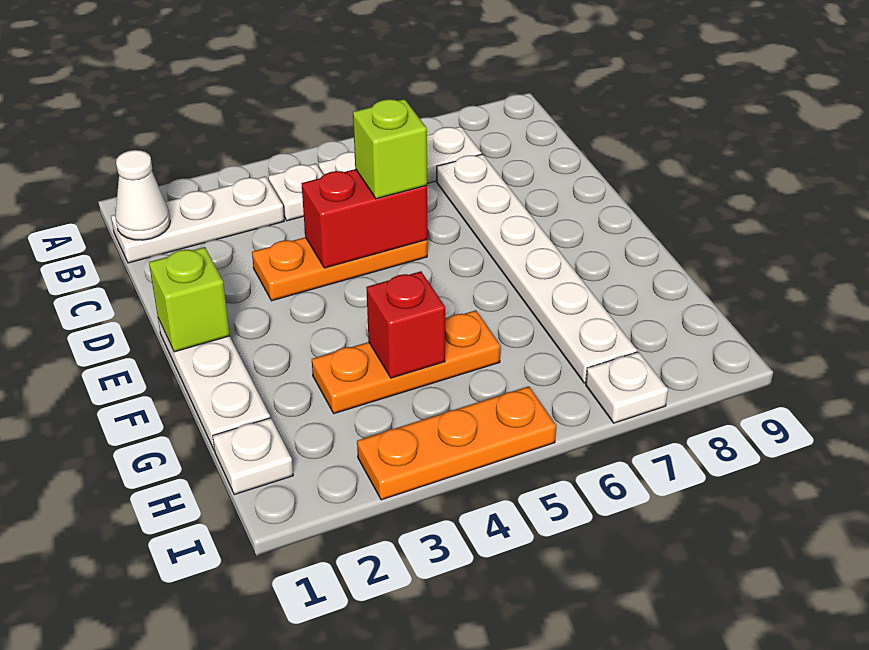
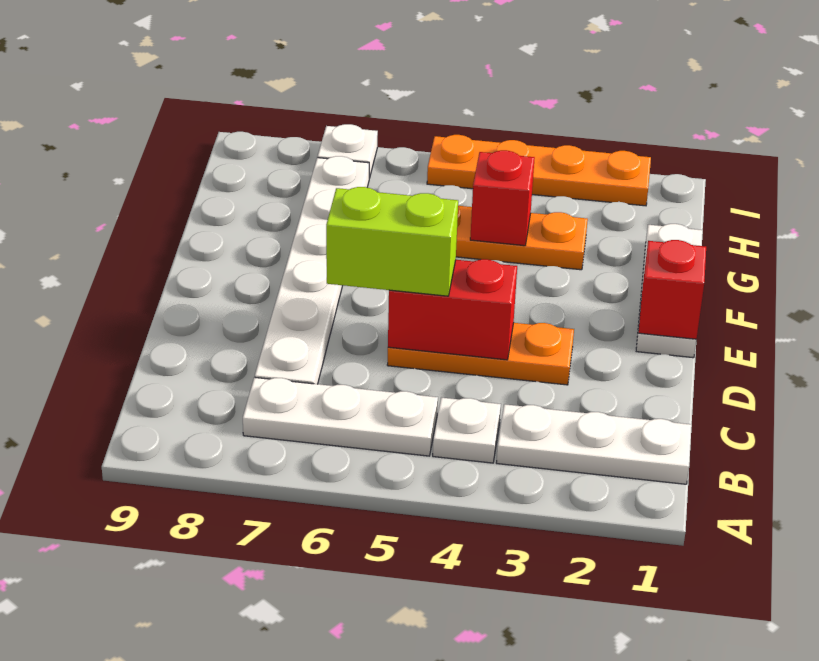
white 1x1 cone [115,150,170,240] -> none
lime 1x1 brick [353,99,427,199] -> lime 1x2 brick [326,187,458,296]
lime 1x1 brick [149,247,230,352] -> red 1x1 brick [638,240,706,339]
white 1x1 plate [213,418,293,495] -> none
orange 1x3 plate [357,386,556,500] -> orange 1x4 plate [427,135,651,206]

